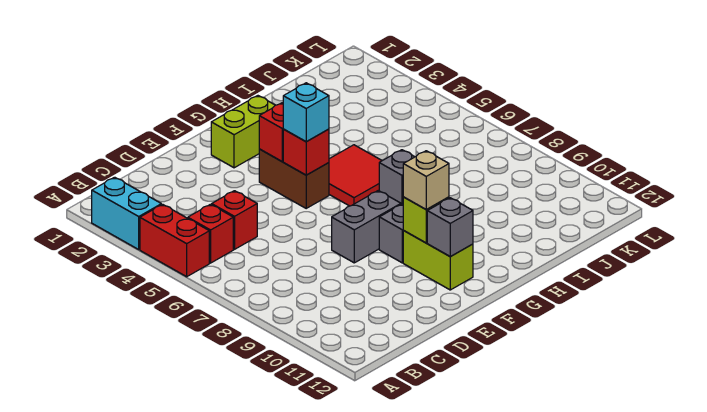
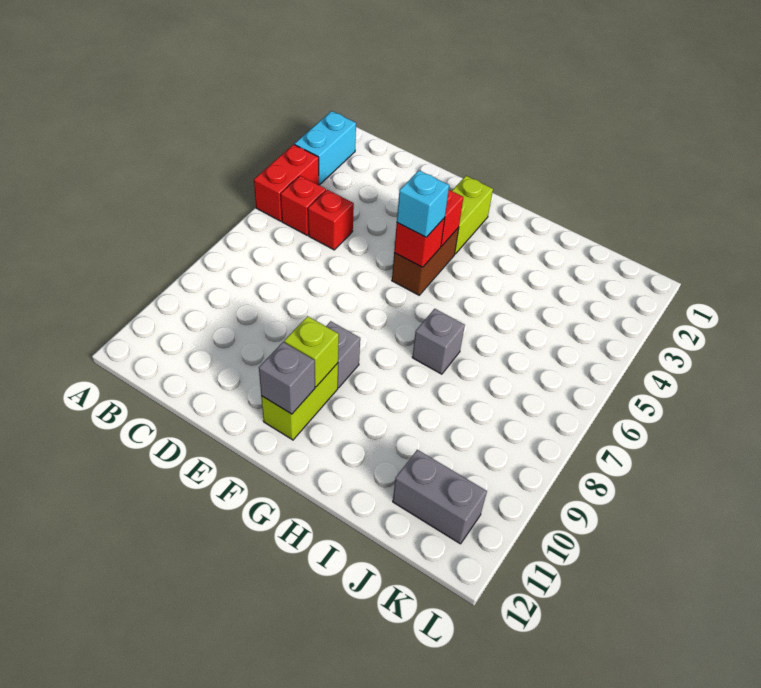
grey 1x2 brick [332,191,401,263] -> grey 1x2 brick moved to [393,450,487,544]
lime 1x2 brick [211,96,275,168] -> lime 1x2 brick turned to [452,176,493,254]
tan 1x1 brick [403,151,449,210] -> none
red 2x2 tile [329,145,382,206] -> none

